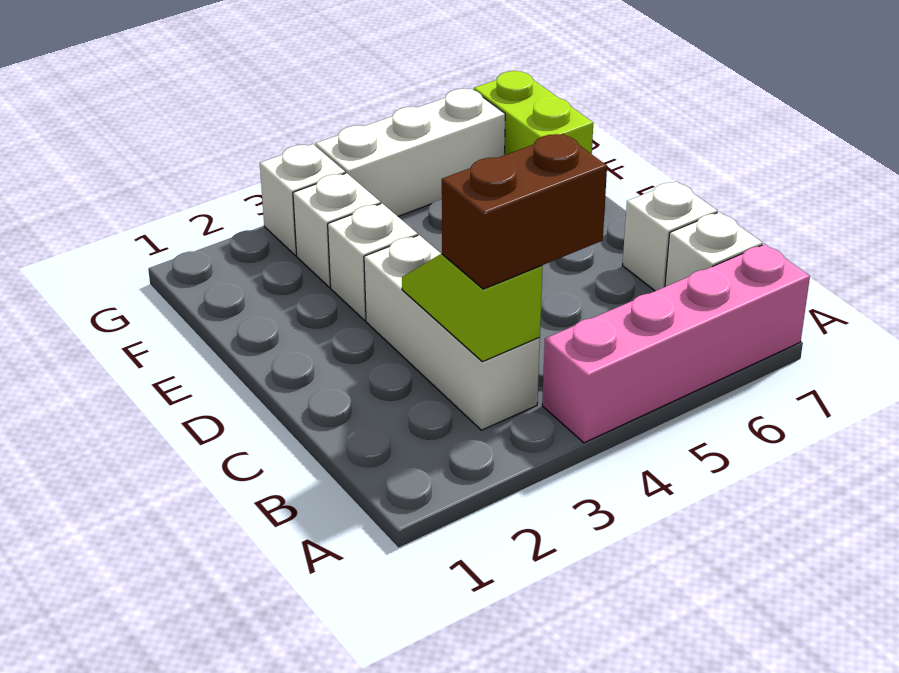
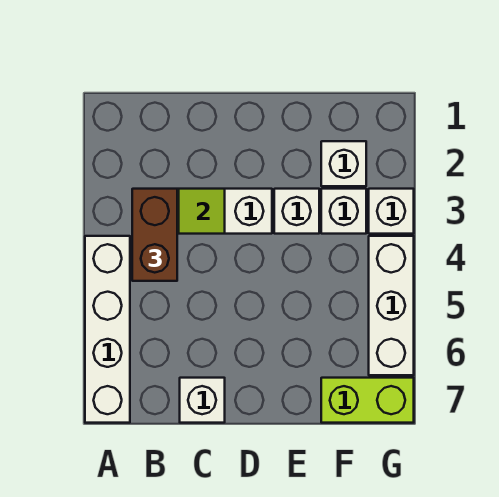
pink 1x4 brick [542,244,810,443] -> white 1x4 brick [85,236,130,423]
white 1x1 brick [665,212,763,287] -> white 1x1 brick moved to [321,141,366,186]

